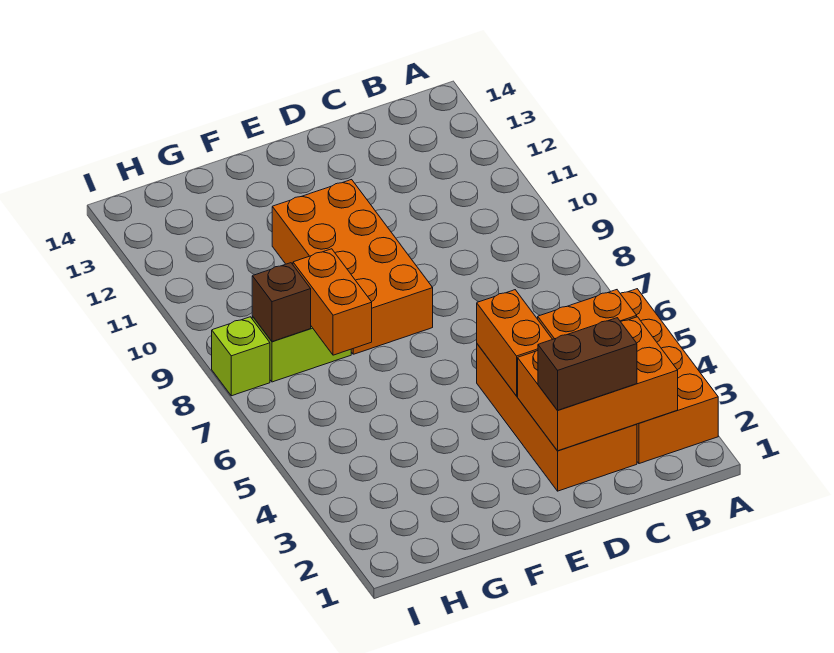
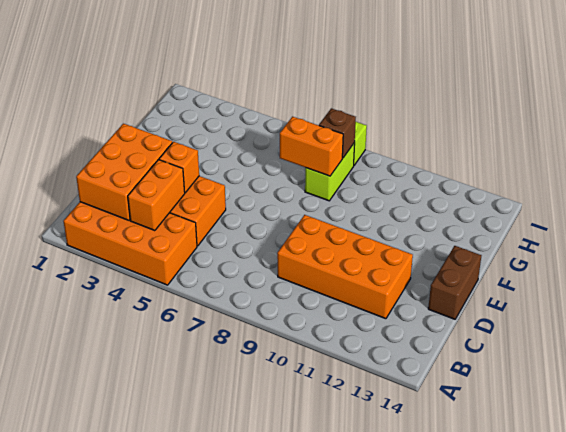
brown 1x2 brick [538,318,637,410] -> brown 1x2 brick moved to [428,246,481,319]
orange 1x2 brick [477,290,552,396] -> orange 1x1 brick [159,142,199,193]
orange 2x4 brick [272,180,433,354] -> orange 2x4 brick moved to [277,215,413,319]

